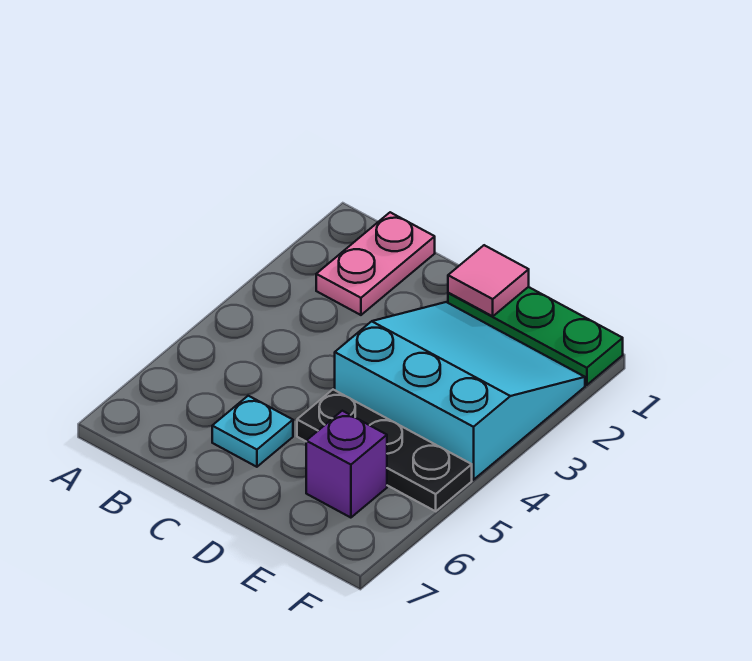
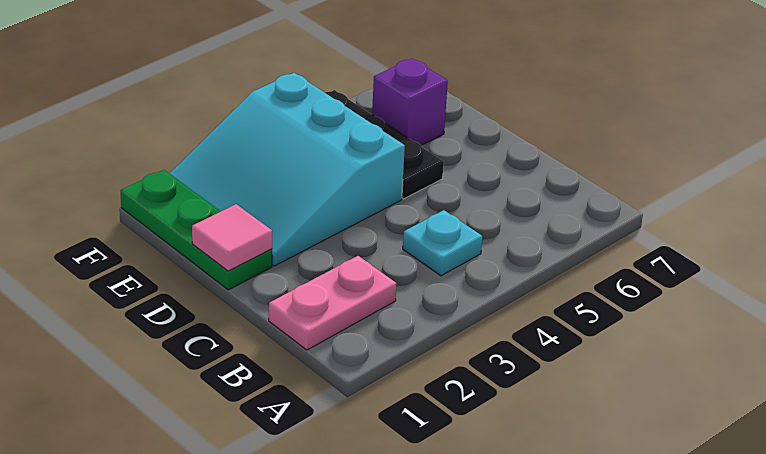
cyan 1x1 plate [212,396,293,467] -> cyan 1x1 plate moved to [403,210,482,276]

